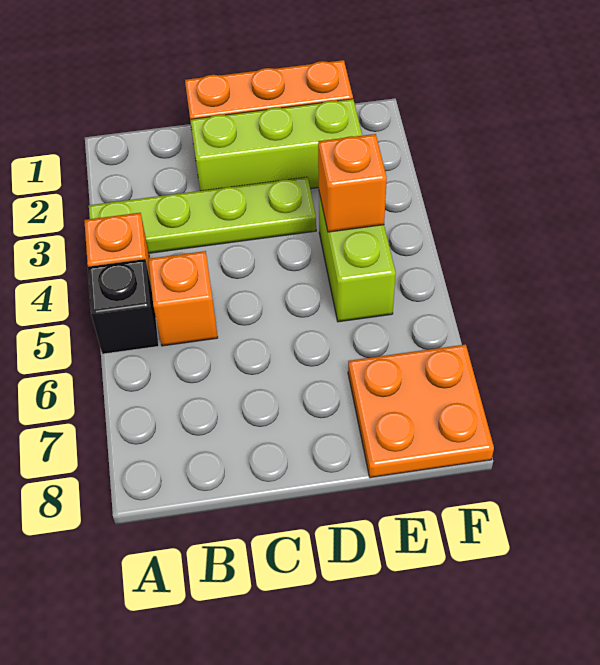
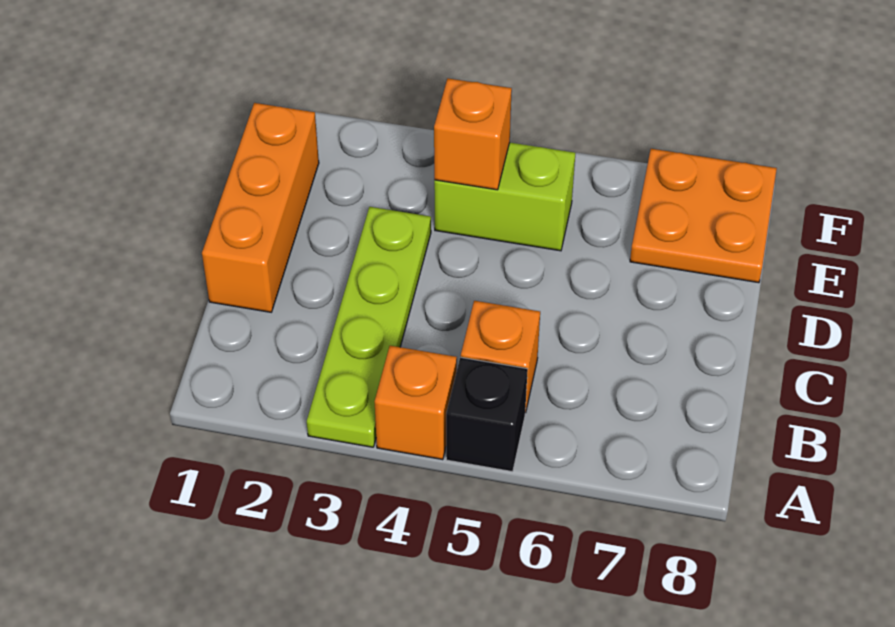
lime 1x3 brick [190,99,362,191] -> none

